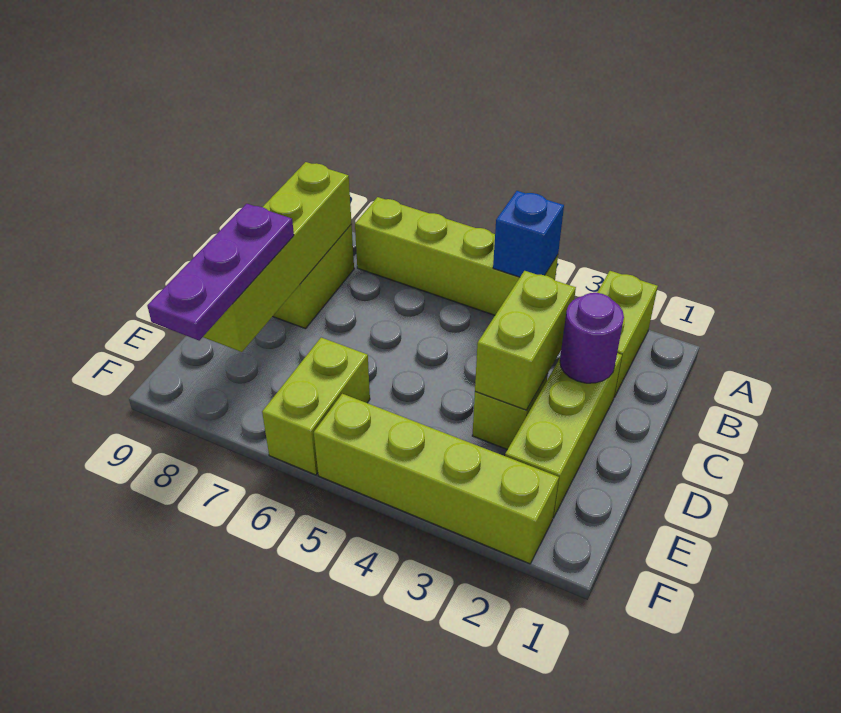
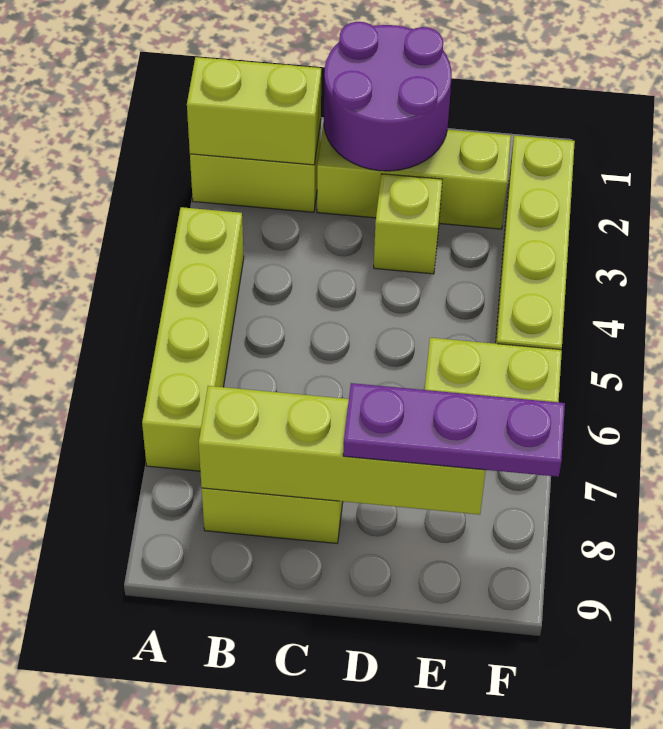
blue 1x1 brick [493,191,564,277] -> none
purple 1x1 round brick [560,293,624,383] -> purple 2x2 round brick [324,22,452,171]
lime 1x2 brick [475,271,576,410] -> lime 1x2 brick moved to [187,57,321,165]

